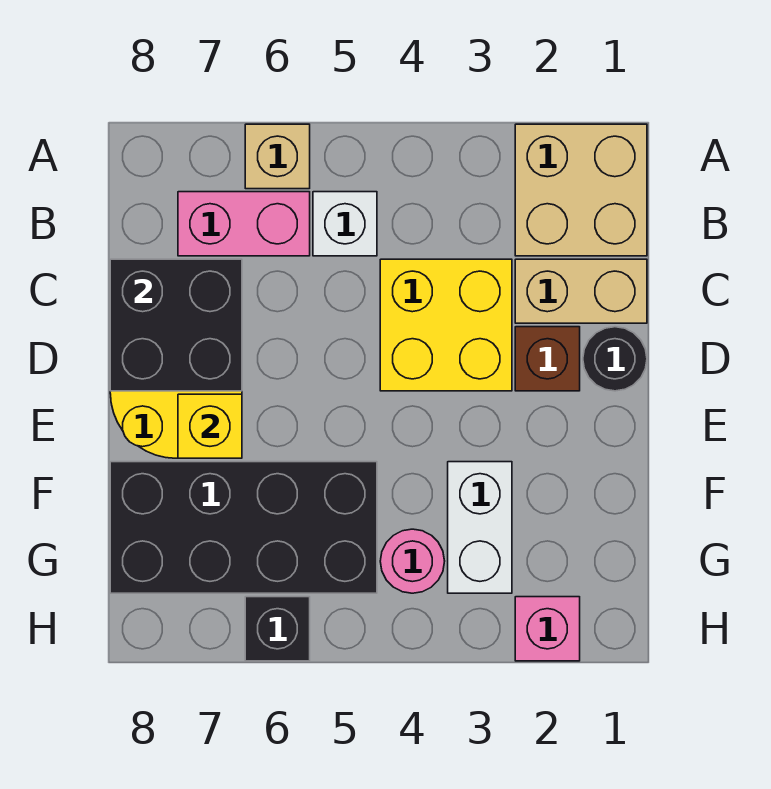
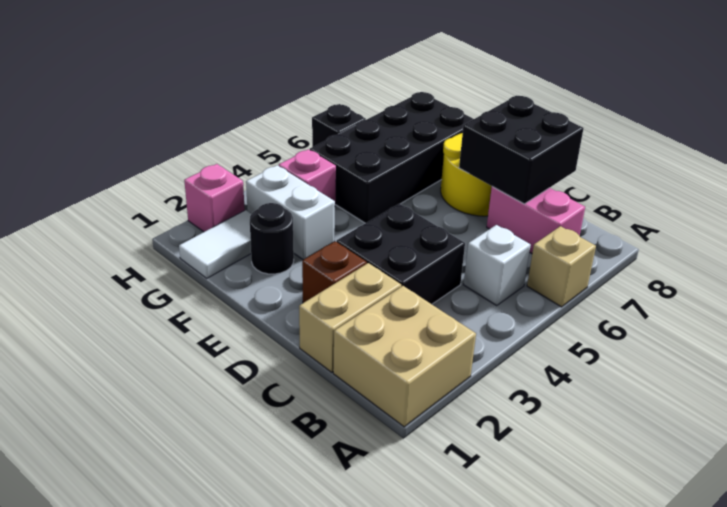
pink 1x2 brick [178,192,310,256] -> pink 1x2 brick turned to [487,186,585,253]
yellow 2x2 brick [380,259,512,391] -> black 2x2 brick [337,204,465,304]
black 1x1 round brick [583,327,647,391] -> black 1x1 round brick moved to [250,203,294,274]
yellow 1x1 brick [178,394,242,458] -> none
none -> white 1x2 tile [179,210,251,278]
pink 1x1 round brick [380,529,445,593] -> pink 1x1 brick [279,149,336,204]

